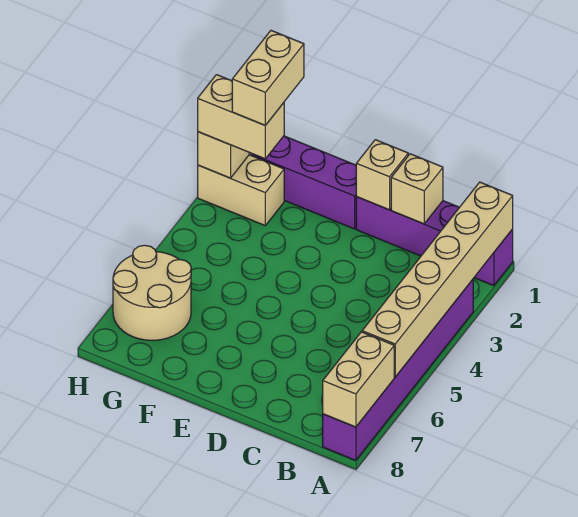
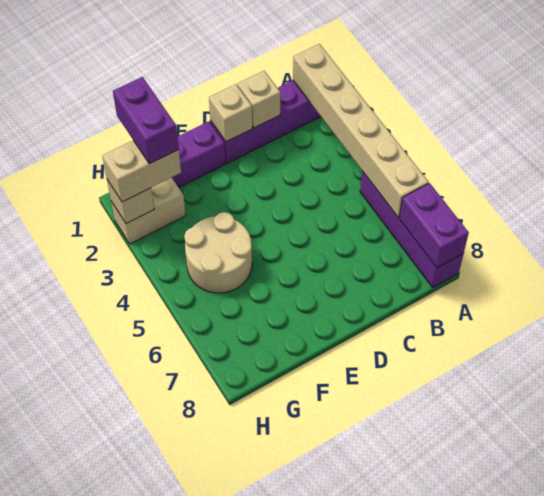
purple 1x6 brick [323,280,473,460] -> purple 1x4 brick [360,171,463,287]
tan 1x2 brick [323,332,394,427] -> purple 1x2 brick [399,183,469,268]
tan 1x2 brick [232,31,304,125] -> purple 1x2 brick [113,77,179,164]
tan 2x2 round brick [113,245,191,340] -> tan 2x2 round brick moved to [184,212,252,293]

